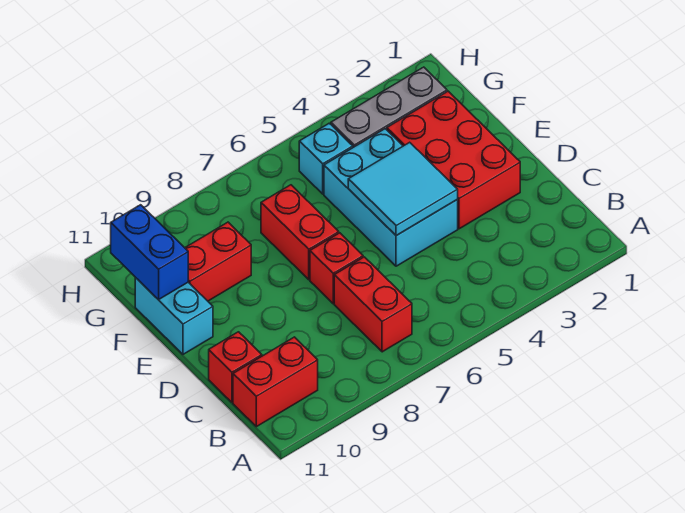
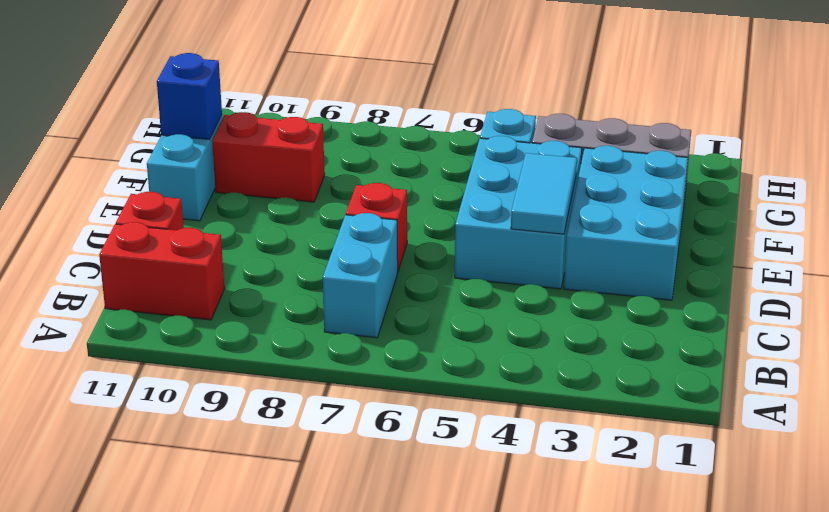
red 1x2 brick [334,257,412,352] -> cyan 1x2 brick [323,213,398,338]
red 2x3 brick [387,91,520,229] -> cyan 2x3 brick [564,146,688,300]
cyan 2x2 tile [348,142,458,236] -> cyan 1x2 tile [511,153,577,234]
red 1x2 brick [261,185,339,280] -> none
blue 1x2 brick [111,205,188,300] -> blue 1x1 brick [157,53,222,140]

